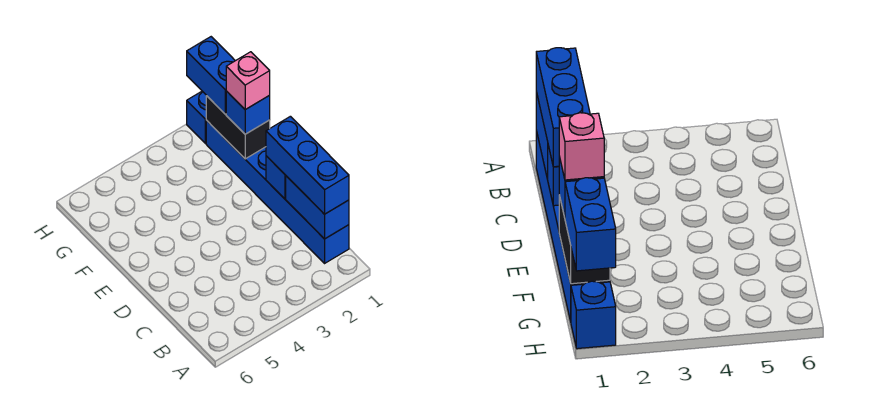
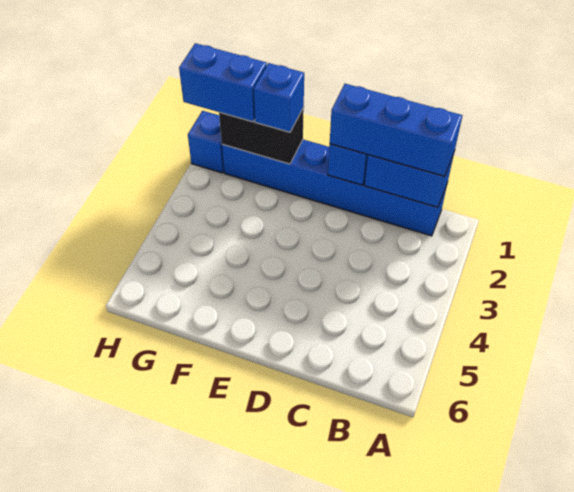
pink 1x1 brick [226,52,270,110] -> none

